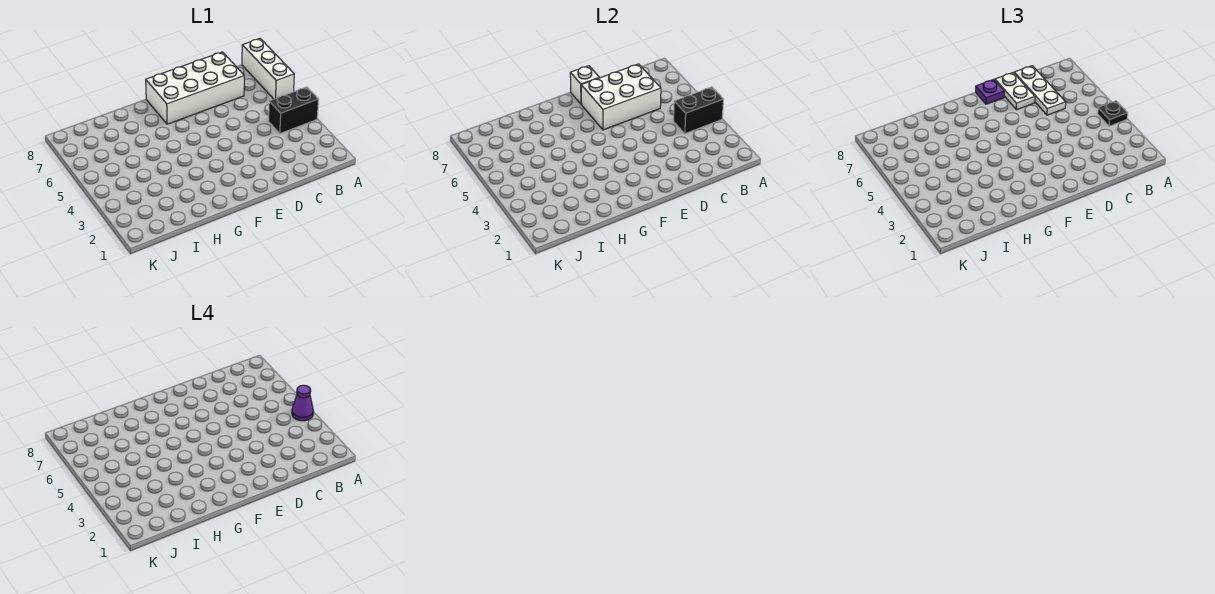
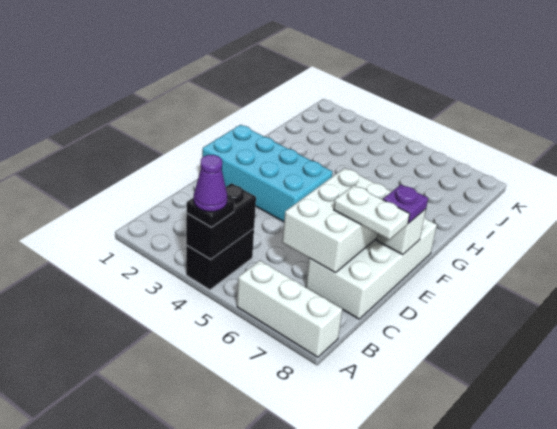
white 1x3 plate [1014,66,1066,115] -> none
none -> cyan 2x4 brick [202,125,332,222]

